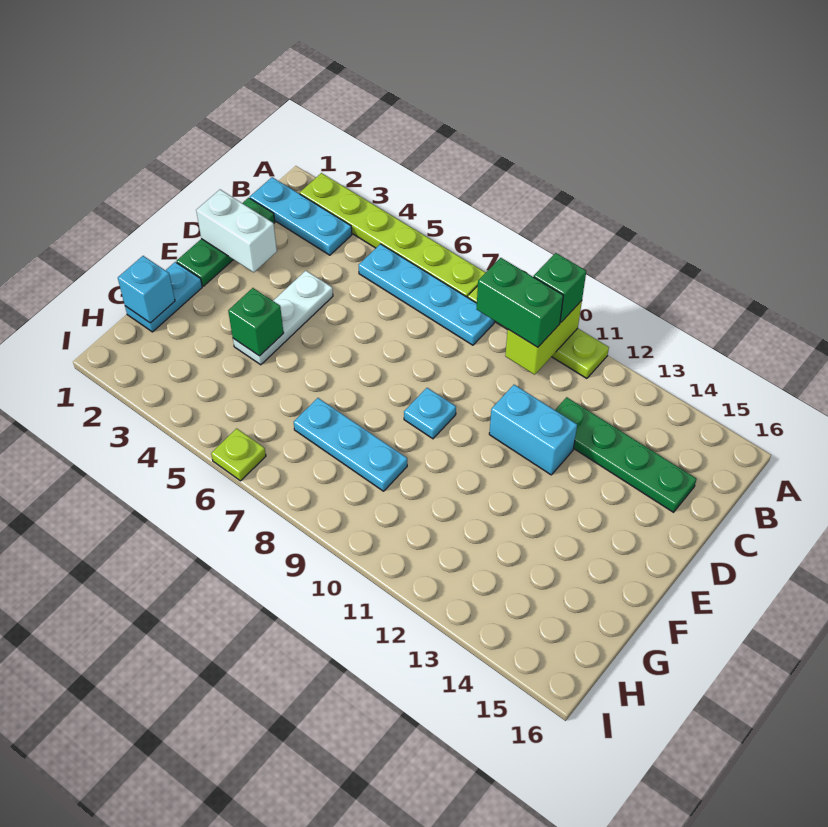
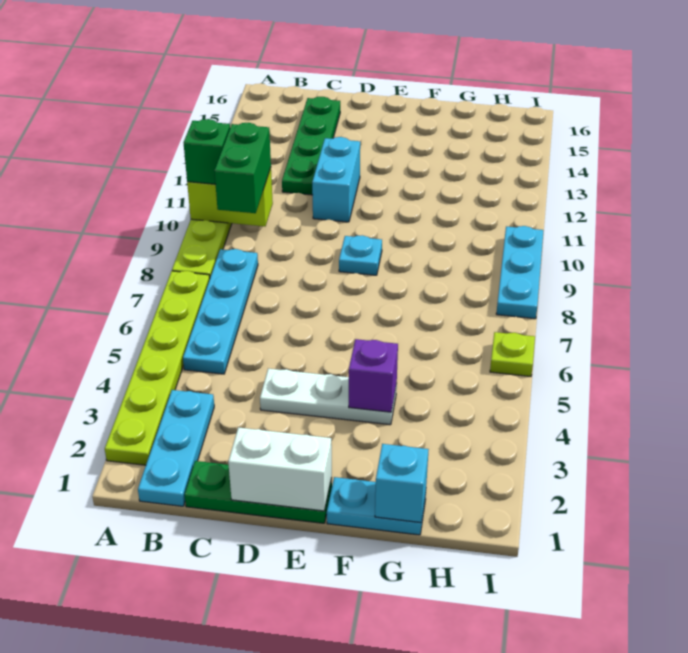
white 1x2 brick [196,190,277,272] -> white 1x2 brick turned to [228,427,332,511]
green 1x1 brick [228,288,284,356] -> purple 1x1 brick [349,339,398,412]
cyan 1x3 plate [294,398,407,491] -> cyan 1x3 plate moved to [496,226,543,319]

